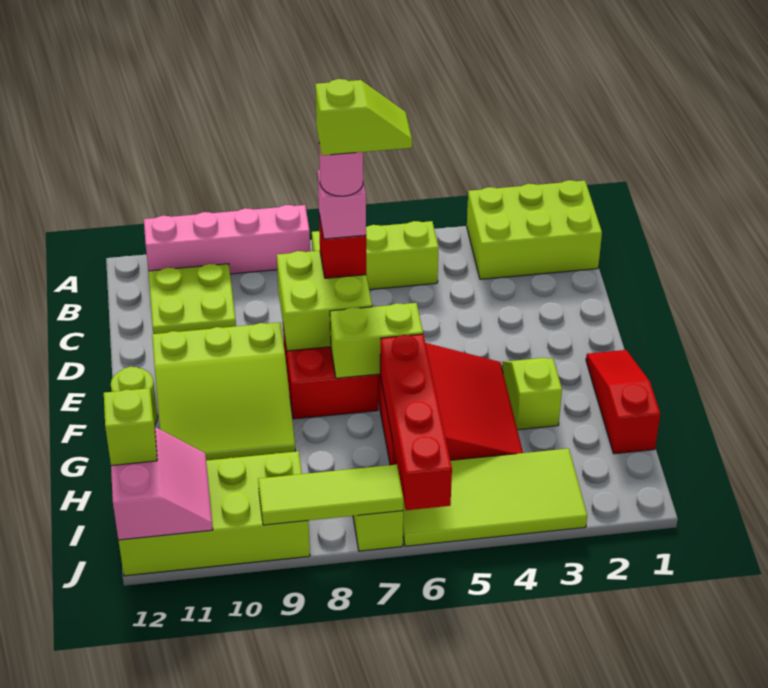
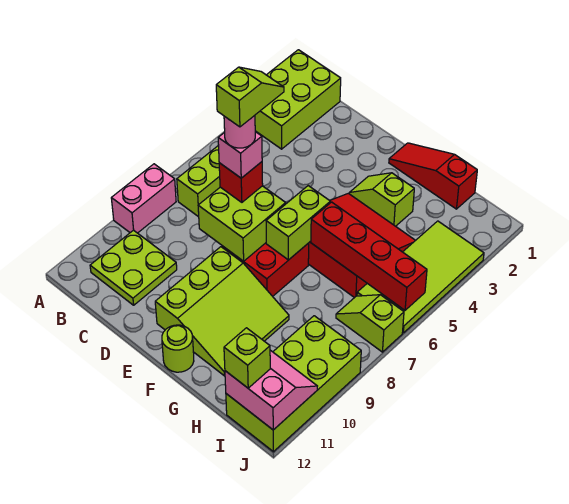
pink 1x4 brick [144,205,310,274] -> pink 1x2 brick [111,164,176,233]
lime 1x3 tile [258,465,404,525] -> none

